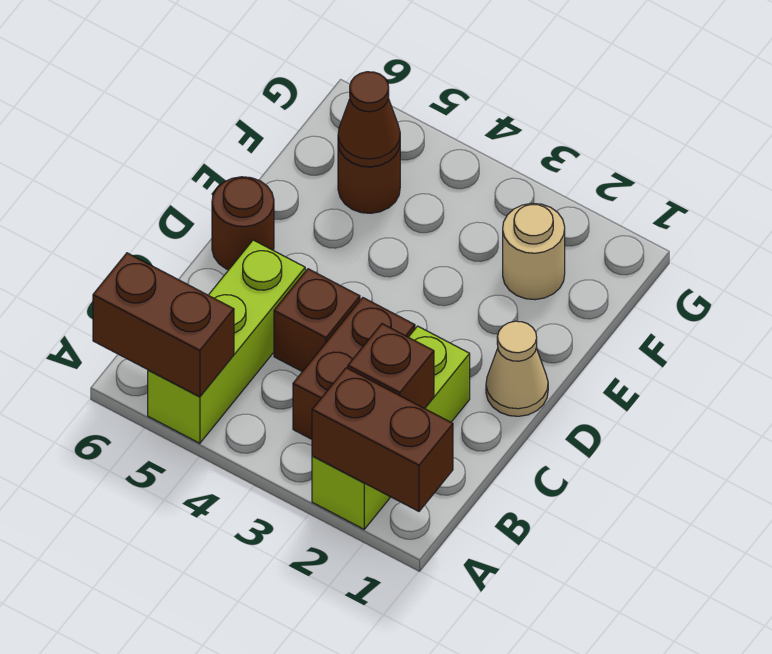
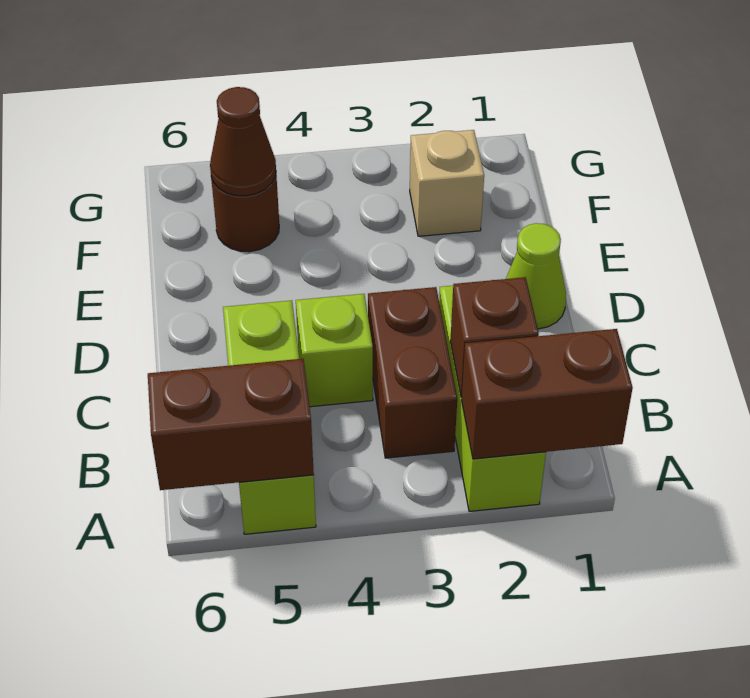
brown 1x1 brick [274,269,360,372] -> lime 1x1 brick [296,294,373,407]
tan 1x1 cone [486,321,548,416] -> lime 1x1 cone [506,223,566,329]
brown 1x1 round brick [212,177,274,270] -> none
tan 1x1 round brick [503,203,565,300] -> tan 1x1 brick [410,130,484,236]

